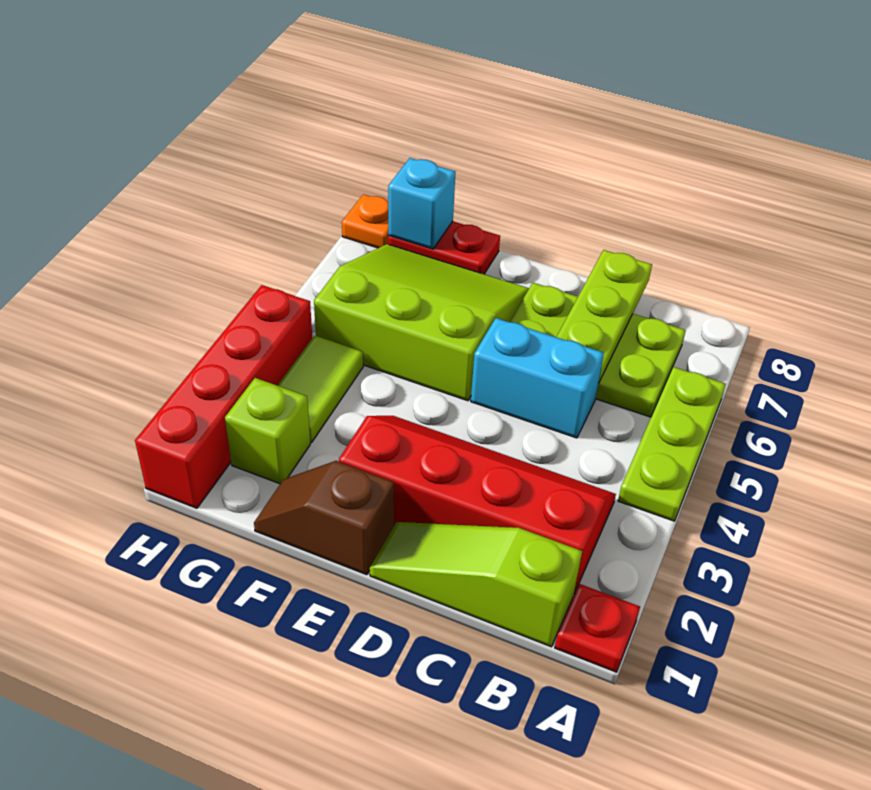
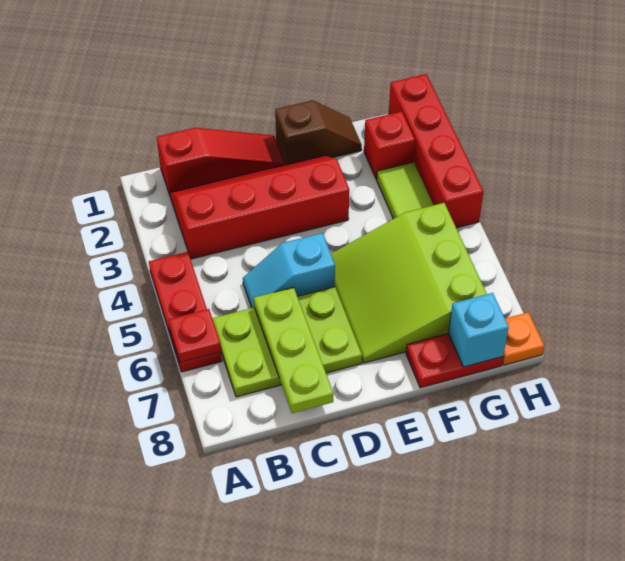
red 1x1 plate [555,584,640,672] -> red 1x1 plate moved to [168,309,221,363]
lime 1x3 plate [618,367,726,521] -> red 1x3 plate [149,252,222,372]
lime 1x3 slope [370,522,582,647] -> red 1x3 slope [157,128,285,195]
red 2x4 slope [339,416,616,594] -> red 2x4 slope turned to [170,156,349,259]
cyan 1x2 brick [471,318,604,438] -> cyan 1x2 slope [243,233,335,308]
lime 3x3 slope [314,244,529,401] -> lime 3x3 slope turned to [331,203,487,363]
lime 1x1 brick [225,378,310,484] -> red 1x1 brick [364,111,415,180]

